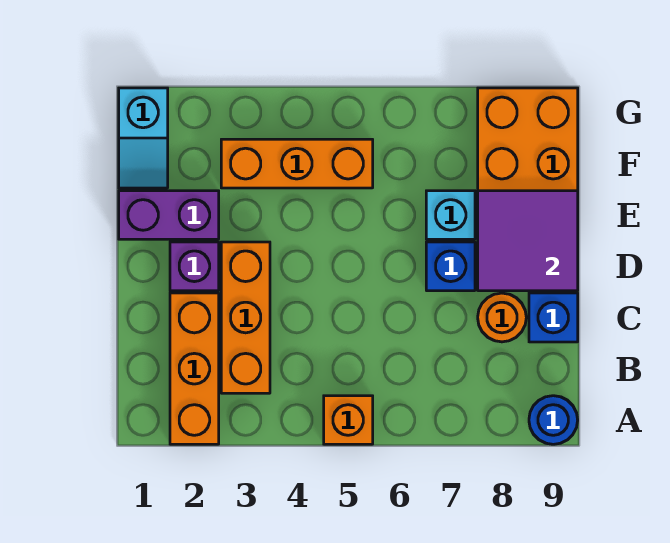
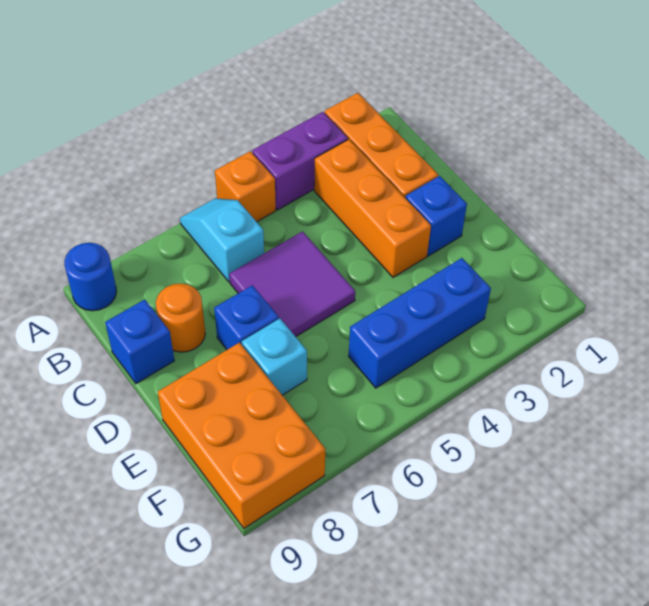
purple 1x1 brick [170,242,219,291] -> blue 1x1 brick [405,176,467,256]
purple 2x2 tile [478,191,578,291] -> purple 2x2 tile moved to [229,232,355,337]
purple 1x2 brick [119,191,219,239] -> purple 1x2 brick moved to [252,112,348,210]
cyan 1x2 slope [119,88,168,188] -> cyan 1x2 slope moved to [180,198,264,282]
orange 1x3 brick [221,139,373,188] -> blue 1x3 brick [349,258,491,388]

